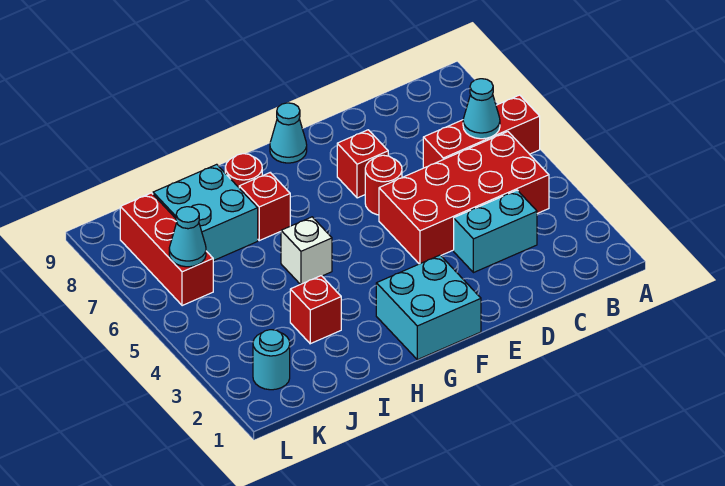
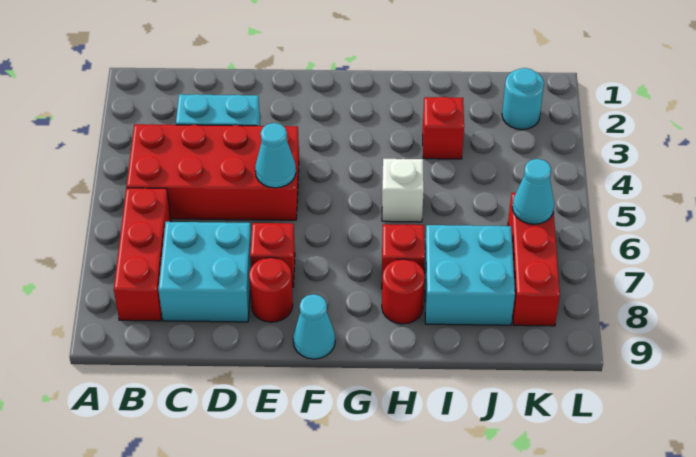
red 1x3 brick [423,95,540,168] -> red 1x3 brick turned to [114,188,171,321]
cyan 1x1 cone [463,79,500,139] -> cyan 1x1 cone moved to [255,123,296,188]
red 1x1 round brick [365,155,402,215] -> red 1x1 round brick moved to [249,258,293,322]
cyan 2x2 brick [376,255,481,360] -> cyan 2x2 brick moved to [158,222,251,322]

